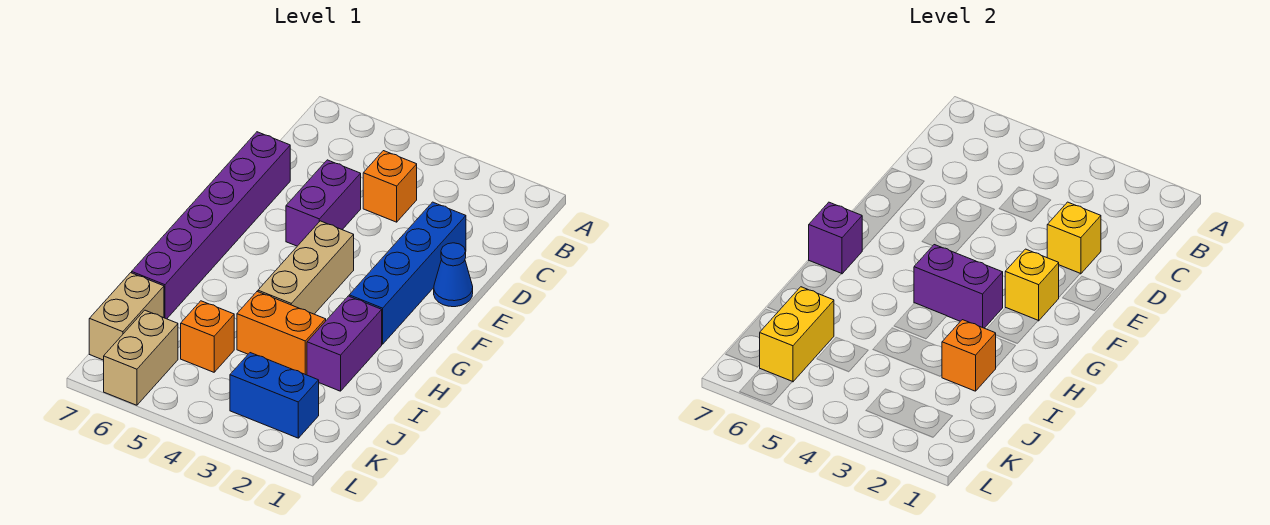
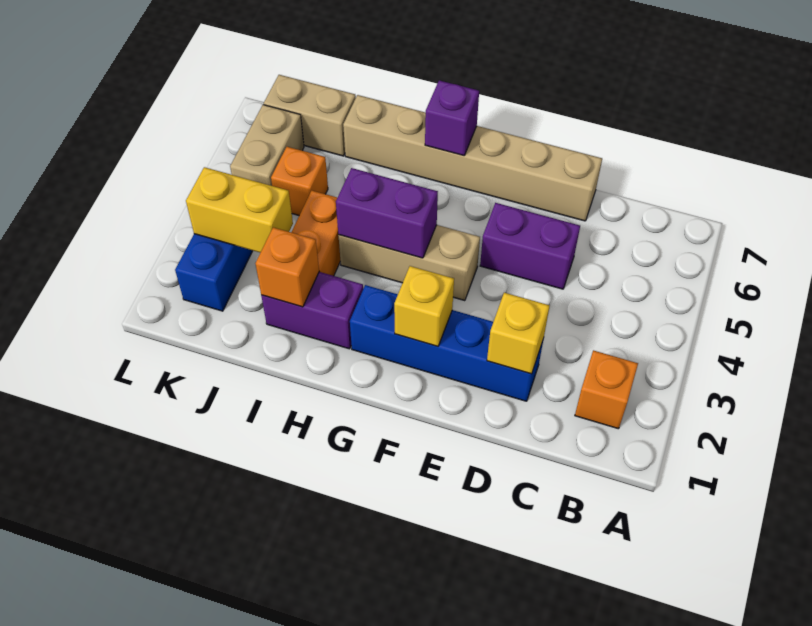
orange 1x1 brick [363,151,417,222] -> orange 1x1 brick moved to [575,350,638,429]
purple 1x6 brick [132,132,290,319] -> tan 1x6 brick [343,95,602,221]
blue 1x1 cone [434,243,473,307] -> none
purple 1x2 brick [914,245,1003,328] -> purple 1x2 brick turned to [336,168,438,258]
yellow 1x2 brick [760,287,834,382] -> yellow 1x2 brick moved to [186,167,293,253]
tan 1x2 brick [104,310,178,405] -> tan 1x2 brick turned to [230,105,304,186]

